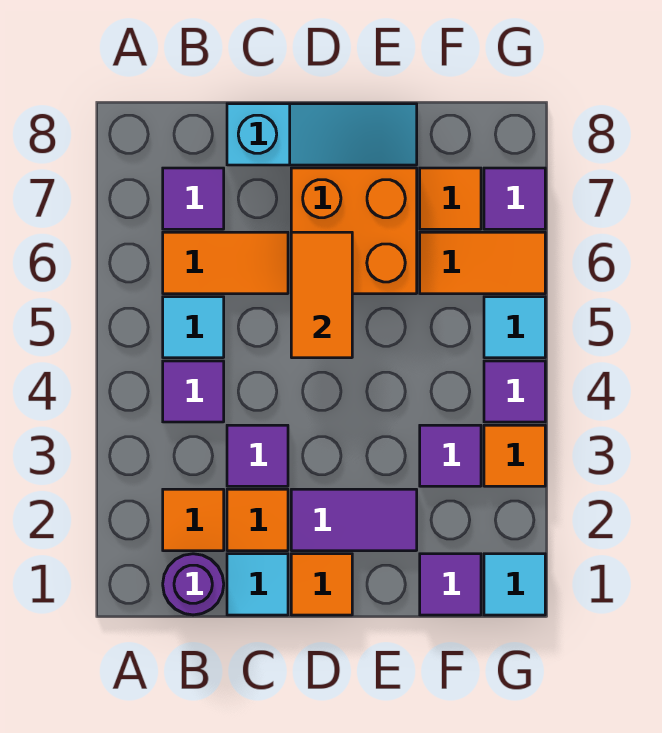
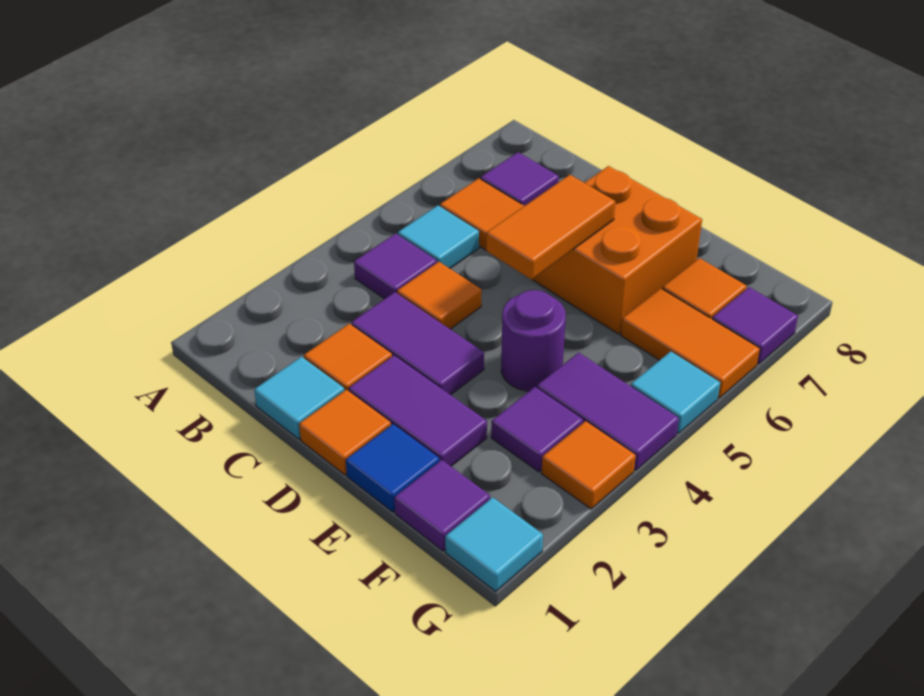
purple 1x1 round brick [163,554,224,615] -> purple 1x1 round brick moved to [501,290,566,391]
orange 1x1 tile [163,489,224,551] -> orange 1x1 tile moved to [397,262,481,329]
purple 1x1 tile [227,425,288,486] -> purple 1x2 tile [351,292,484,395]
cyan 1x3 slope [227,104,417,165] -> none
none -> blue 1x1 tile [346,424,439,512]
purple 1x1 tile [484,361,545,422] -> purple 1x2 tile [537,353,679,470]

